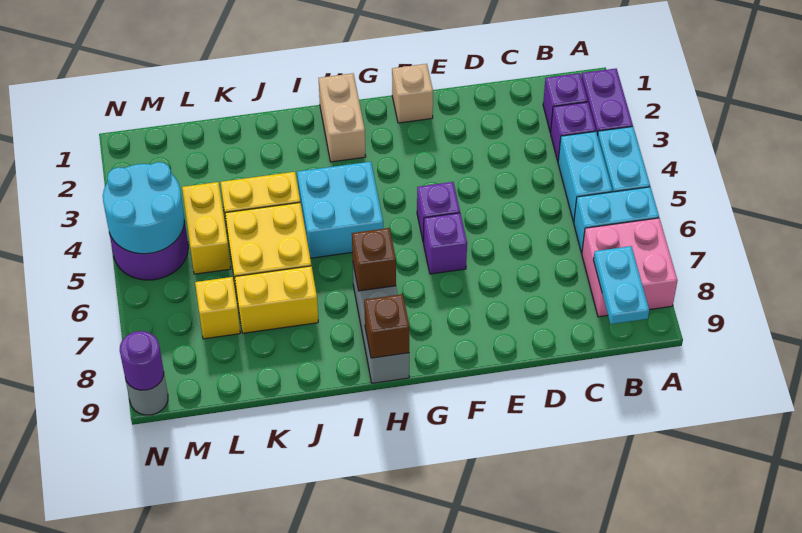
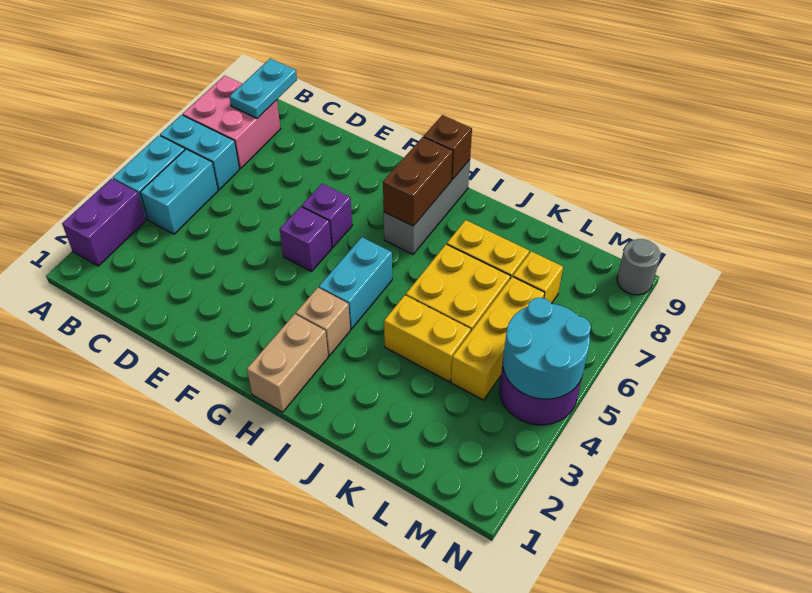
purple 1x1 brick [543,73,588,132] -> none
purple 1x1 brick [550,102,596,161] -> none
tan 1x1 brick [392,64,433,123] -> tan 1x1 brick moved to [296,288,350,356]
cyan 2x2 brick [297,162,383,258] -> cyan 1x2 brick [319,237,392,329]
brown 1x1 brick [352,228,396,291] -> brown 1x2 brick [383,137,453,226]
yellow 1x2 brick [182,182,231,274] -> yellow 1x3 brick [451,277,545,400]
purple 1x1 round brick [120,331,164,390] -> none

